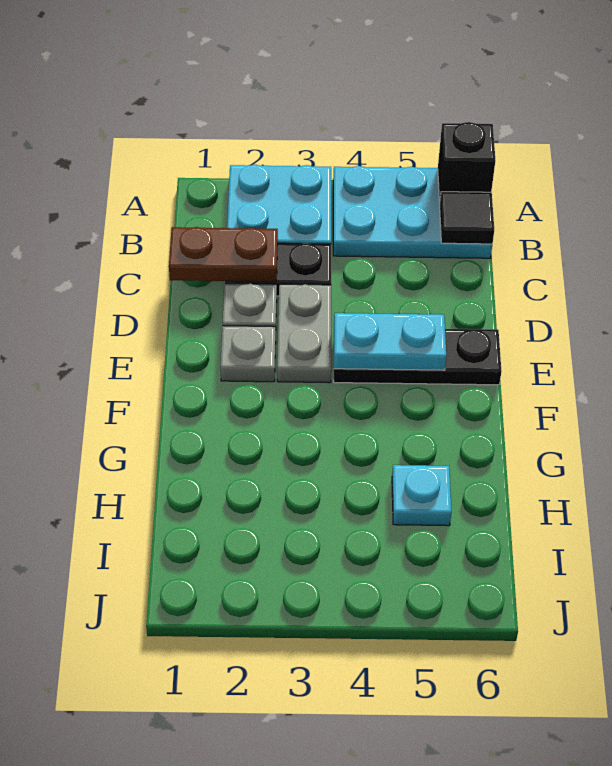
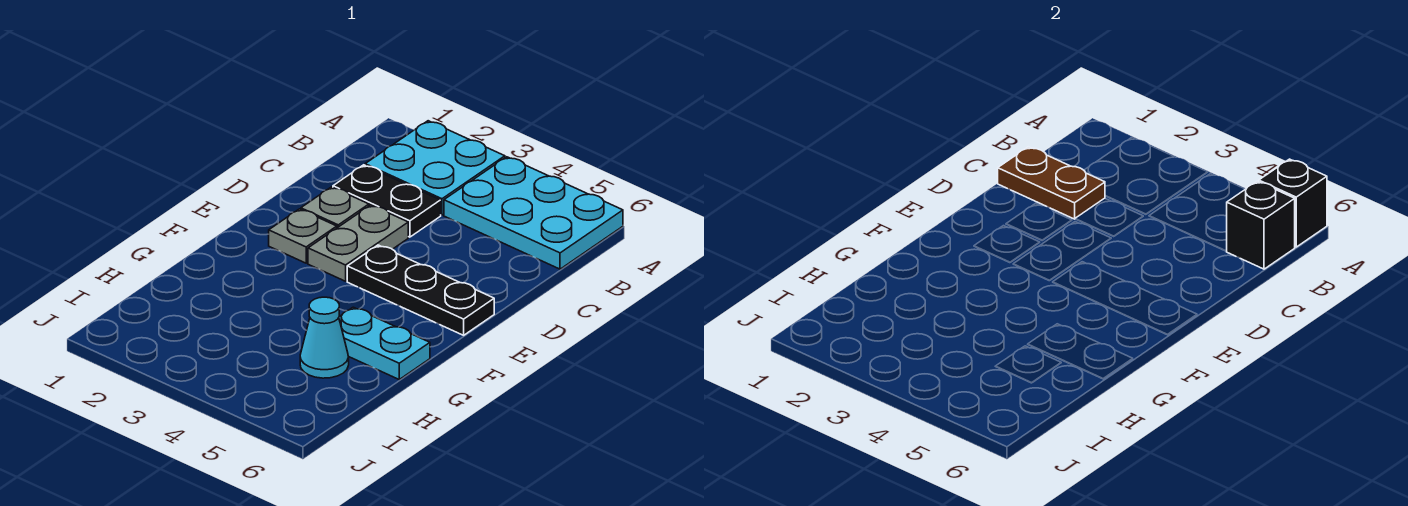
black 1x1 tile [440,192,494,244] -> black 1x1 brick [1227,181,1295,269]
cyan 1x2 plate [334,313,446,370] -> cyan 1x2 plate moved to [339,307,430,379]
cyan 1x1 plate [392,465,452,526] -> cyan 1x1 cone [300,297,349,378]

